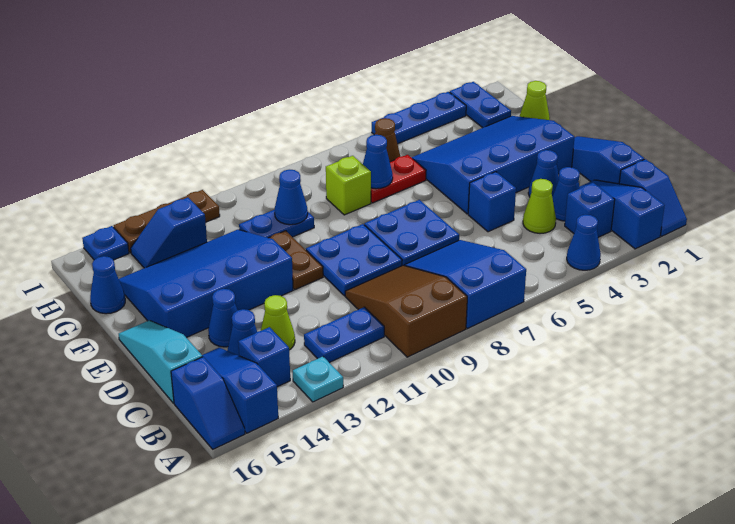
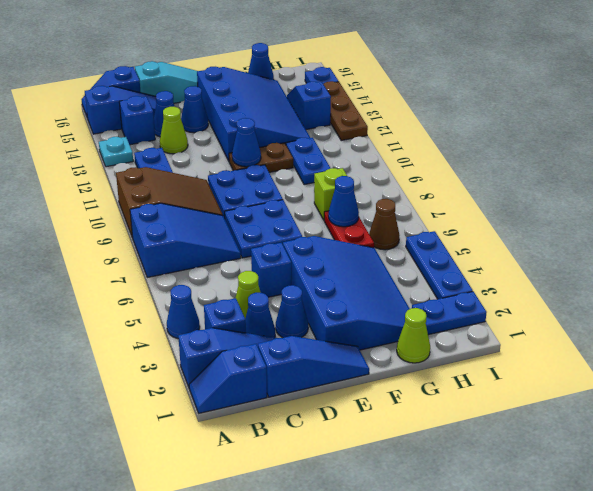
blue 1x1 cone [275,170,308,225] -> blue 1x1 cone moved to [232,118,261,167]

